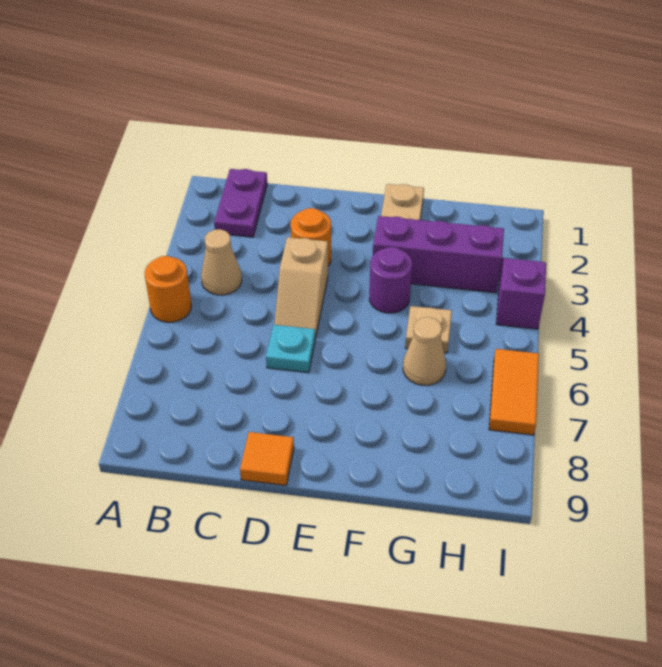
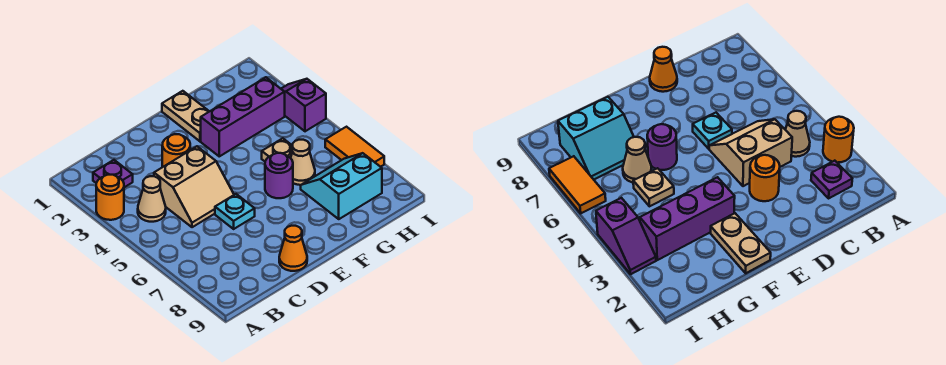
orange 1x1 round brick [145,256,191,322] -> orange 1x1 round brick moved to [96,175,124,220]
purple 1x2 plate [214,169,267,237] -> purple 1x1 plate [93,160,133,187]
tan 1x2 slope [274,237,328,338] -> tan 2x2 slope [154,146,234,227]
orange 1x1 tile [240,432,294,485] -> orange 1x1 cone [279,226,307,271]
purple 1x1 round brick [369,247,412,313] -> purple 1x1 round brick moved to [265,153,293,198]
none -> cyan 2x2 slope [301,153,382,219]

